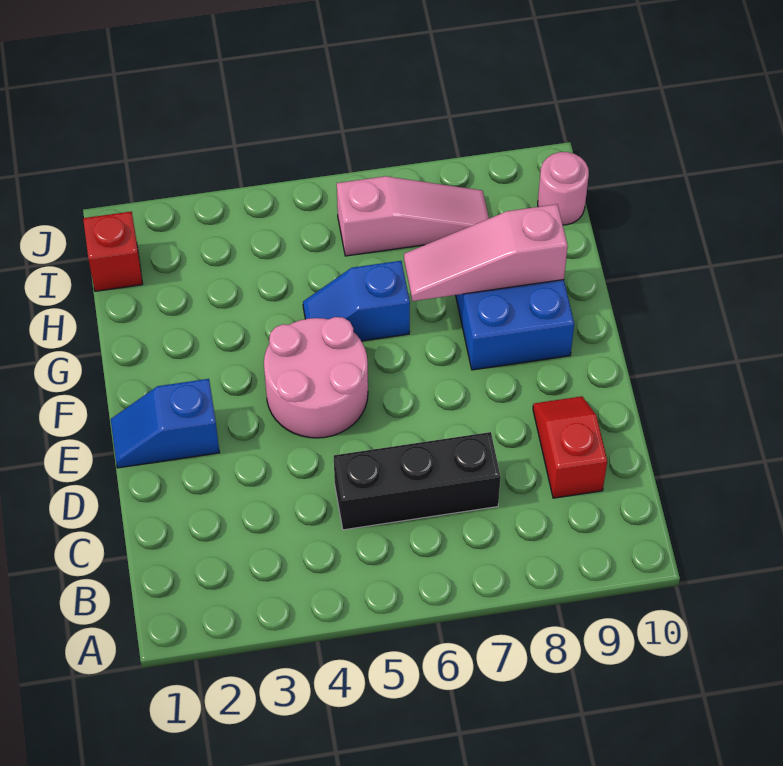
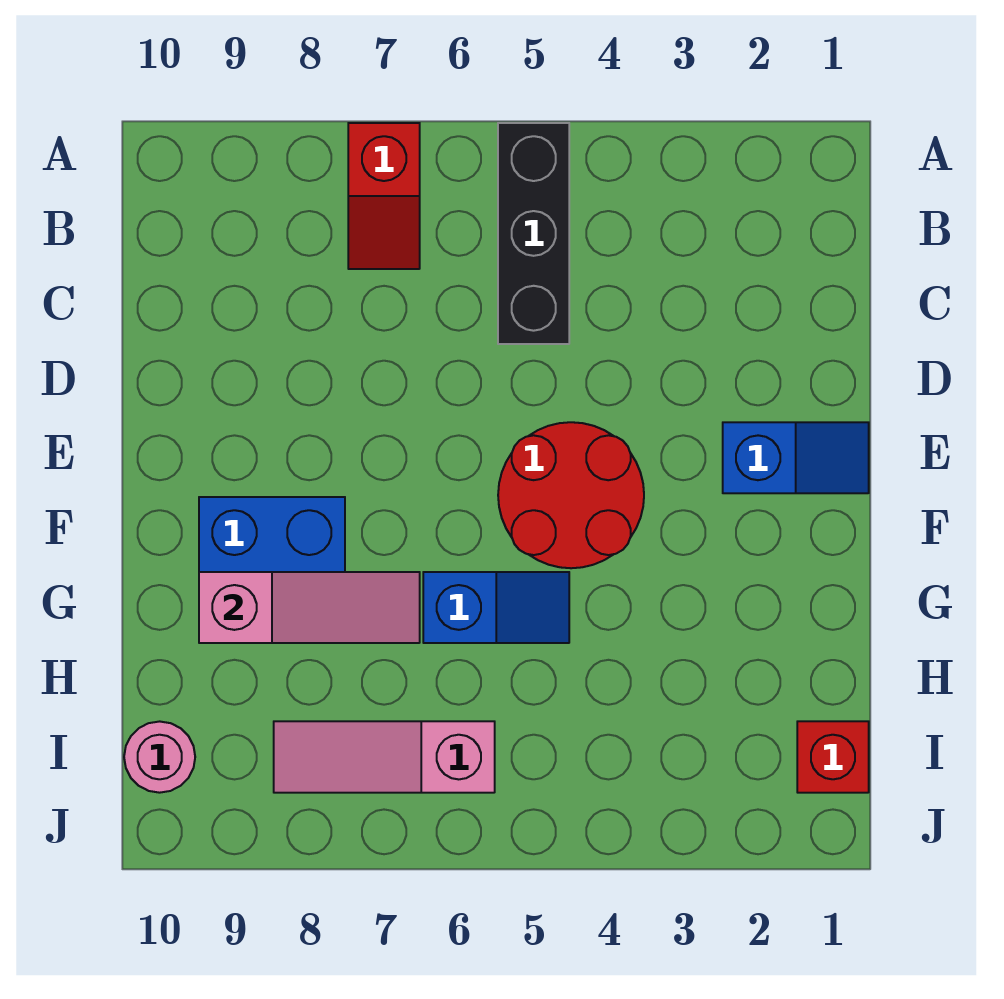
black 1x3 brick [334,432,501,530] -> black 1x3 brick turned to [498,123,569,344]
red 1x2 slope [533,396,607,498] -> red 1x2 slope moved to [348,123,420,269]
pink 2x2 round brick [264,317,368,438] -> red 2x2 round brick [498,422,644,568]

